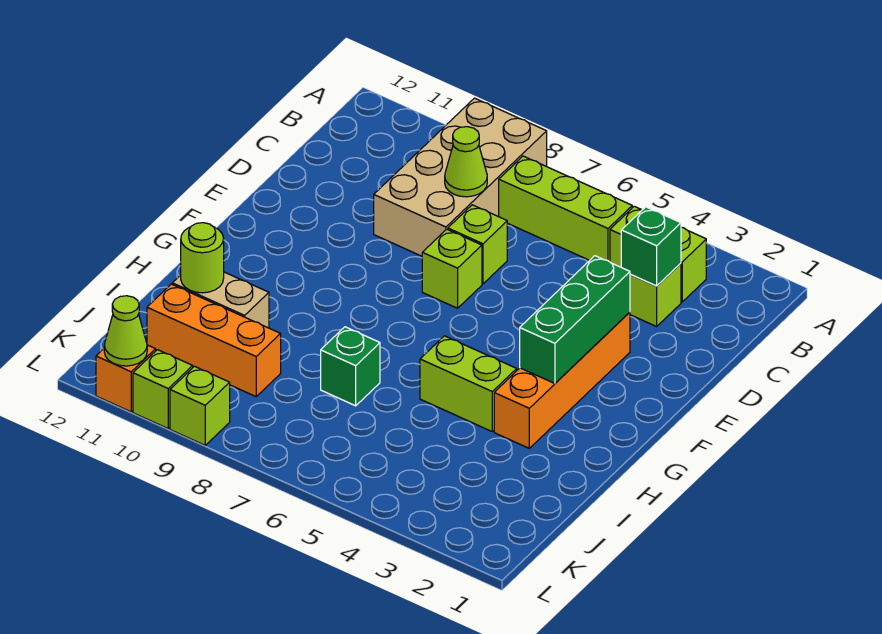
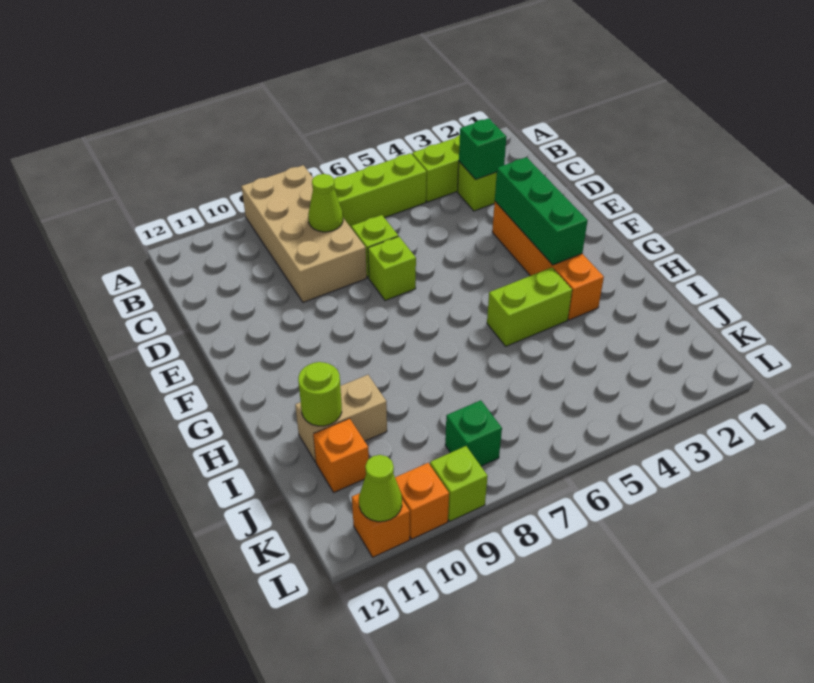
green 1x1 brick [321,327,380,406] -> green 1x1 brick moved to [445,400,502,466]
orange 1x3 brick [147,284,281,397] -> orange 1x1 brick [313,418,369,492]
lime 1x1 brick [133,350,193,428] -> orange 1x1 brick [395,463,449,539]

